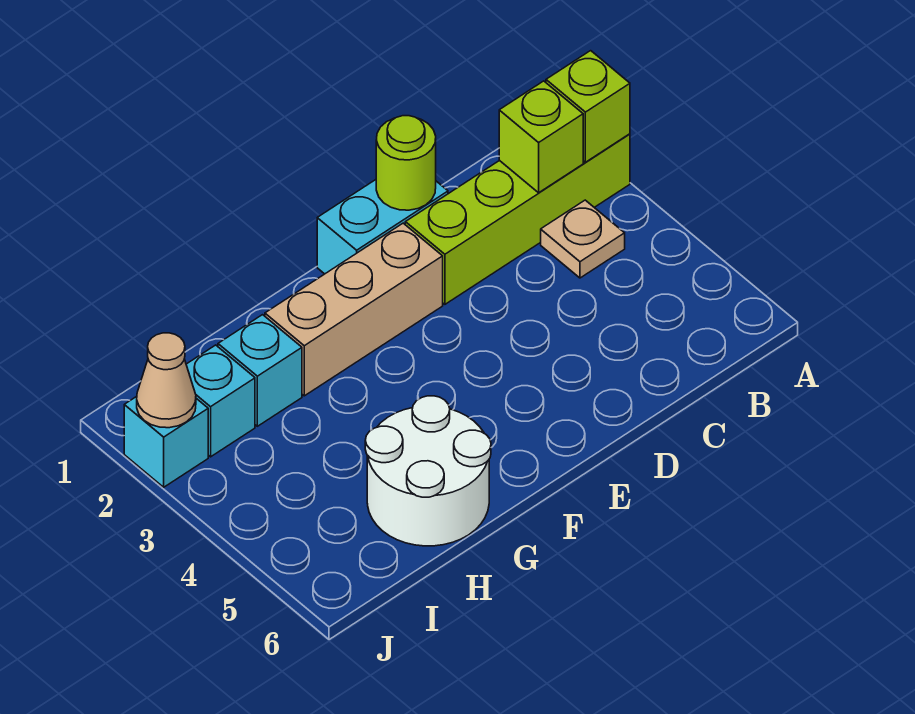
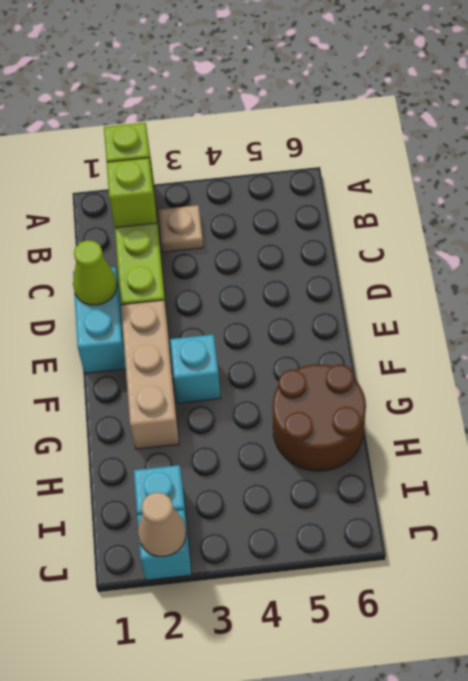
lime 1x1 round brick [376,116,436,210] -> lime 1x1 cone [73,240,117,305]
white 2x2 round brick [365,396,491,546] -> brown 2x2 round brick [273,364,366,471]
cyan 1x1 brick [218,315,302,426] -> cyan 1x1 brick moved to [170,334,220,403]

